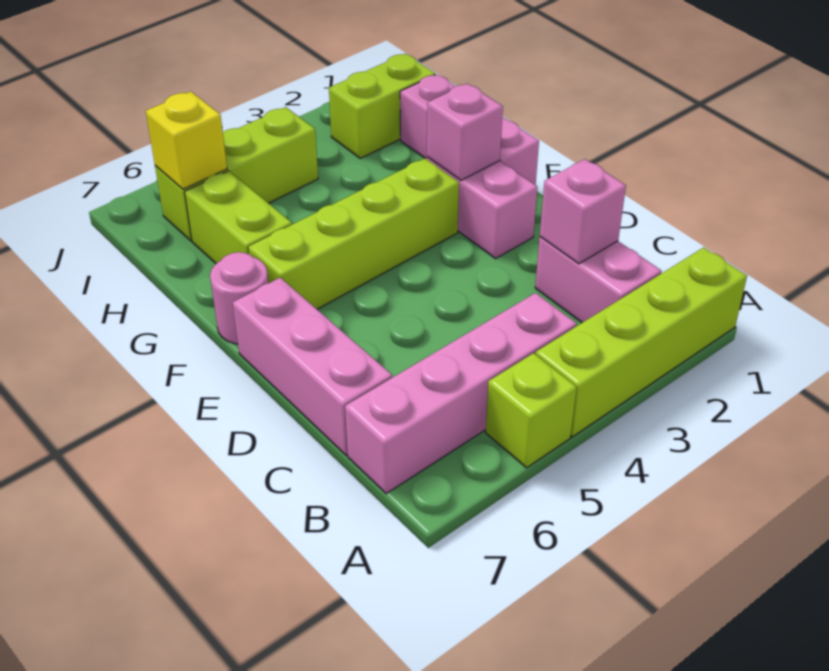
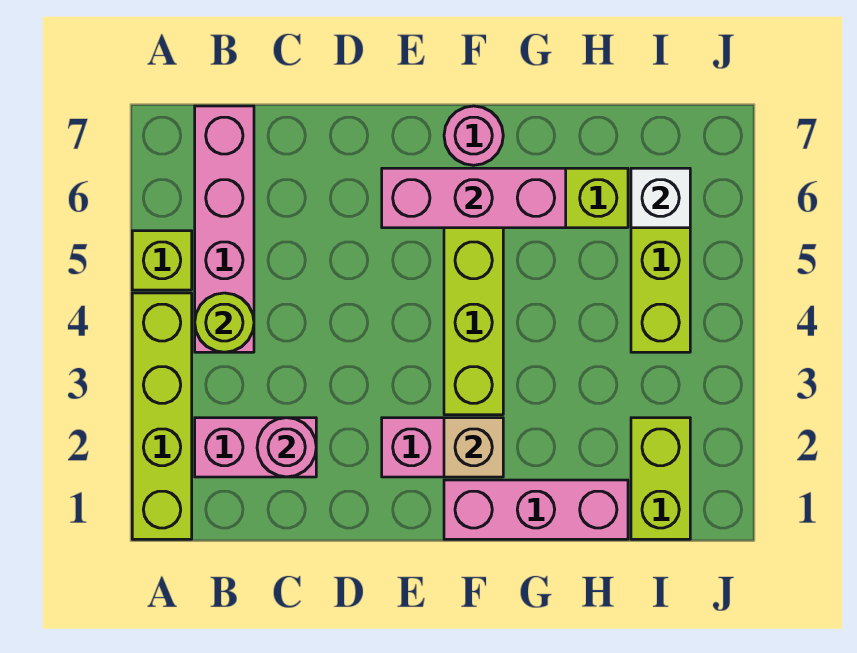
none -> lime 1x1 round brick [195,293,254,352]
pink 1x1 brick [540,159,626,264] -> pink 1x1 round brick [257,418,316,477]
pink 1x3 brick [233,278,392,455] -> pink 1x3 brick moved to [382,168,566,228]
pink 1x1 brick [427,83,503,180] -> tan 1x1 brick [444,418,503,477]
yellow 1x1 brick [146,92,227,189] -> white 1x1 brick [631,168,690,228]

